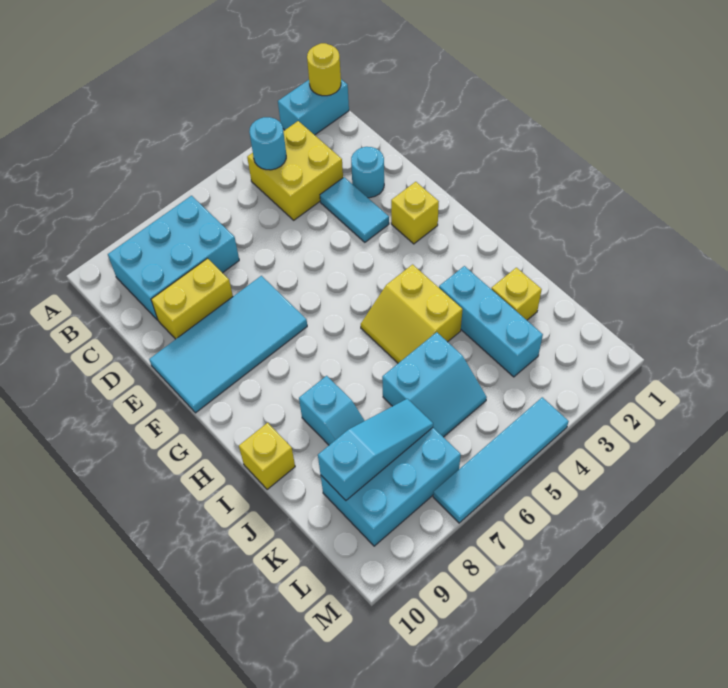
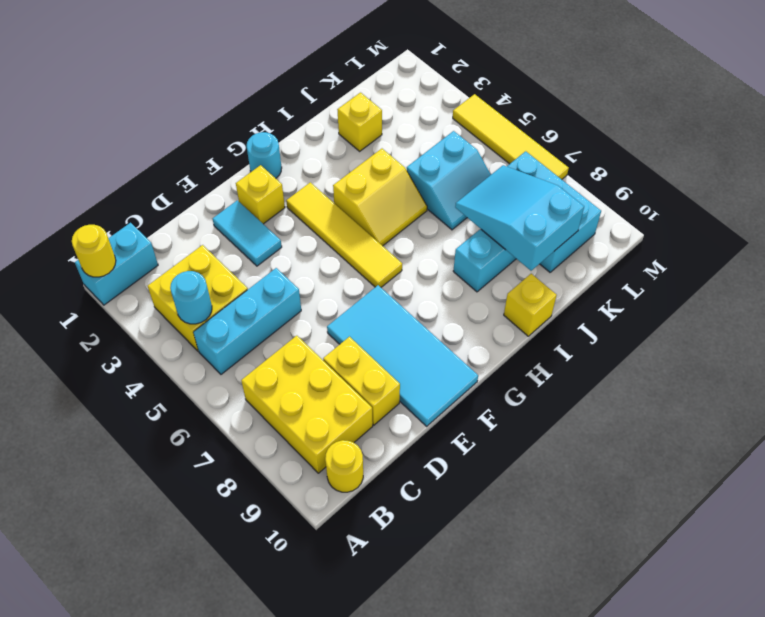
cyan 1x2 brick [278,79,349,135] -> cyan 1x2 brick turned to [75,223,158,305]
cyan 2x3 brick [108,196,239,320] -> yellow 2x3 brick [241,336,373,473]
none -> yellow 1x1 round brick [325,440,363,492]
cyan 1x1 round brick [351,147,384,198] -> cyan 1x1 round brick moved to [247,132,282,178]
cyan 1x2 tile [320,177,389,242] -> cyan 1x2 tile turned to [213,200,282,266]
none -> yellow 1x4 tile [286,182,402,287]
cyan 1x3 brick [439,266,543,377] -> cyan 1x3 brick moved to [193,268,301,374]
cyan 2x2 slope [382,332,487,437] -> cyan 2x2 slope turned to [407,131,491,230]
cyan 1x3 slope [318,399,433,500] -> cyan 2x3 slope [455,165,584,271]
cyan 1x4 tile [433,397,569,523] -> yellow 1x4 tile [453,94,569,179]

